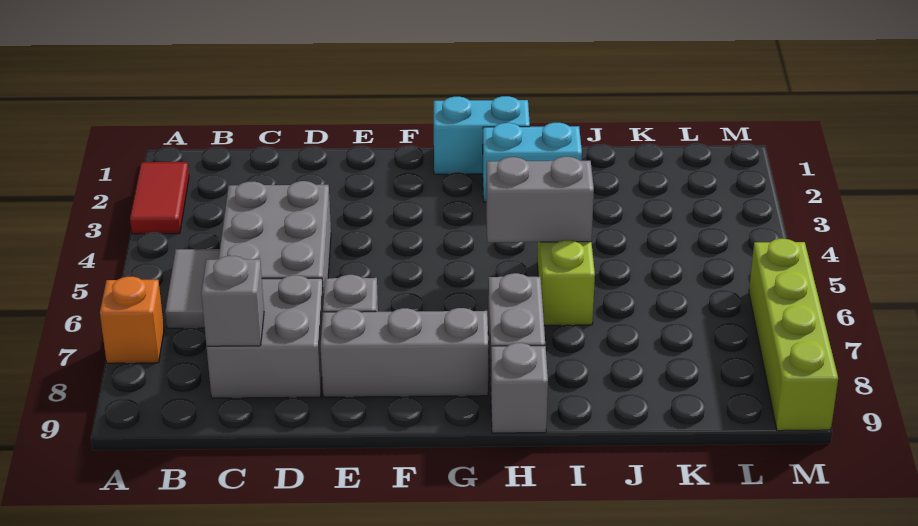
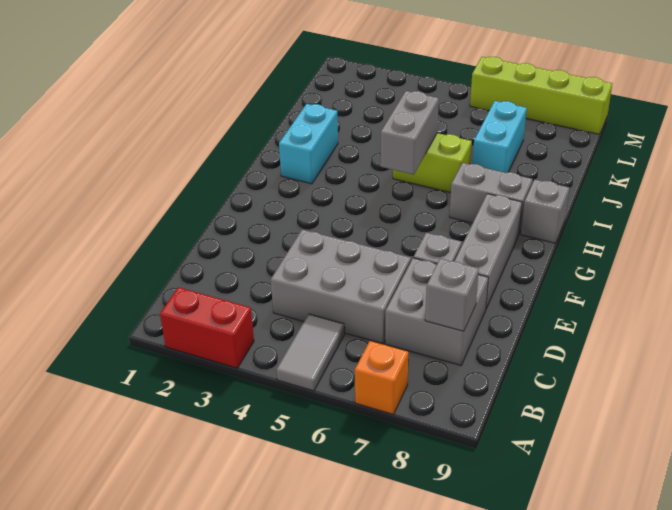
red 1x2 tile [130,162,189,234] -> red 1x2 brick [160,287,254,368]
grey 1x2 tile [165,249,220,328] -> grey 1x2 tile turned to [276,314,345,391]
cyan 1x2 brick [434,96,530,174] -> cyan 1x2 brick moved to [472,101,527,173]

